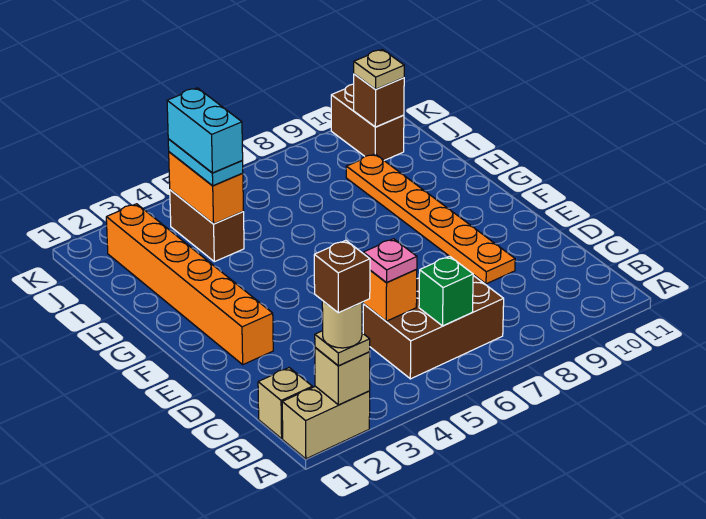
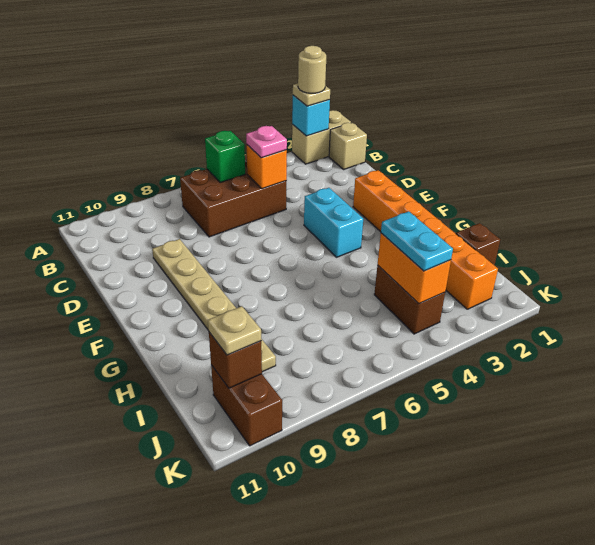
tan 1x1 brick [315,347,370,405] -> cyan 1x1 brick [292,95,330,136]
brown 1x1 brick [314,241,370,313] -> brown 1x1 brick moved to [456,223,500,266]
orange 1x6 plate [346,154,515,284] -> tan 1x6 plate [152,239,276,372]
cyan 1x2 brick [167,88,243,173] -> cyan 1x2 brick moved to [304,188,363,257]

